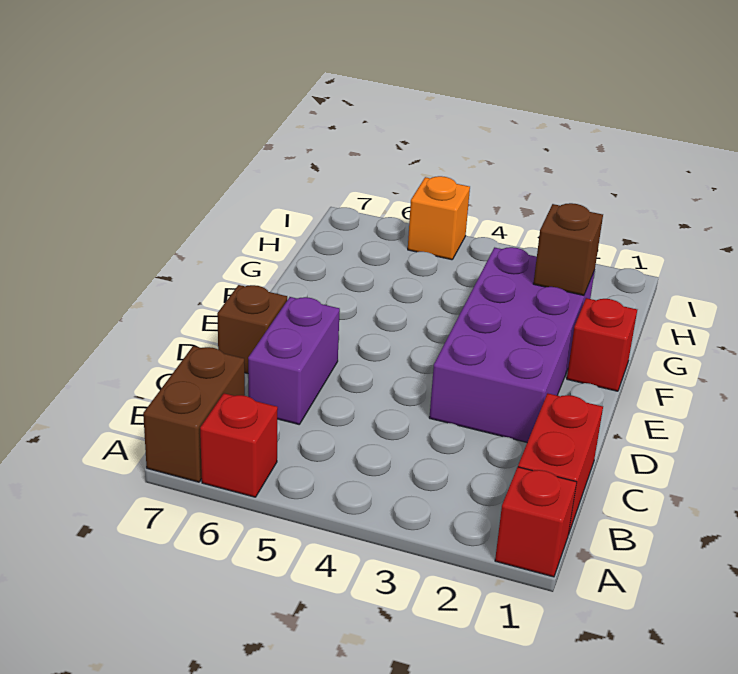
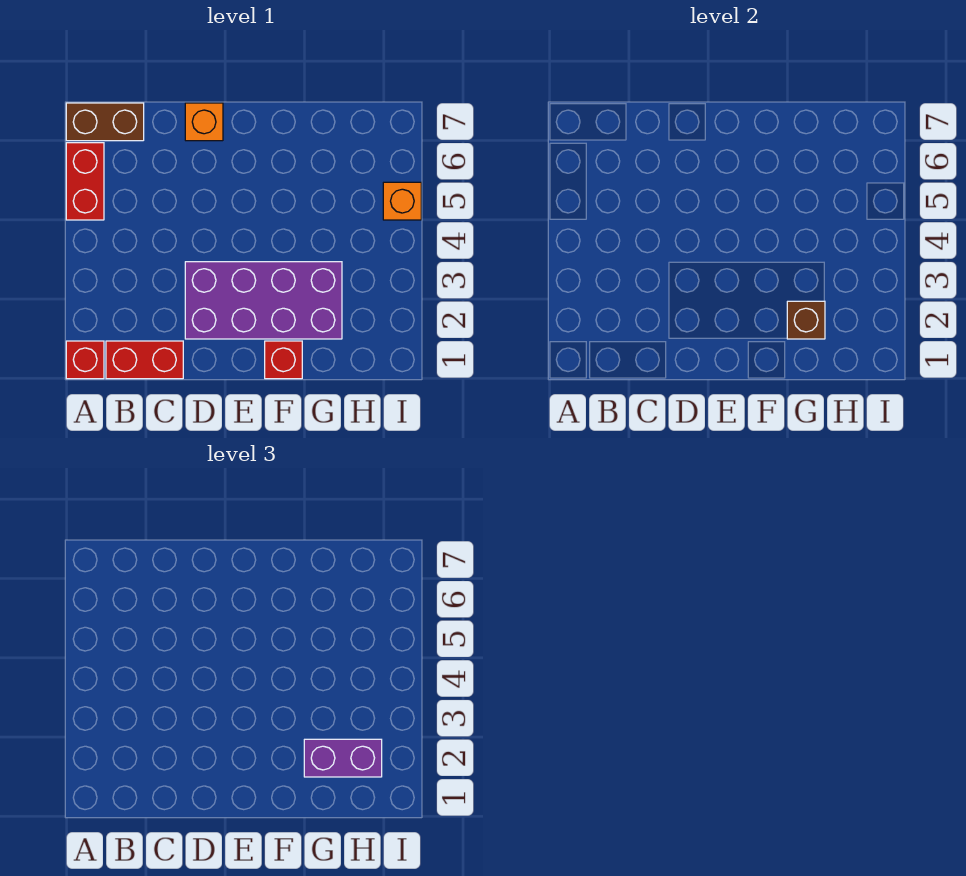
red 1x1 brick [200,393,278,497] -> red 1x2 brick [66,143,104,220]
purple 1x2 brick [248,297,340,424] -> purple 1x2 brick moved to [304,739,382,777]
brown 1x1 brick [217,285,287,374] -> orange 1x1 brick [185,103,223,141]

